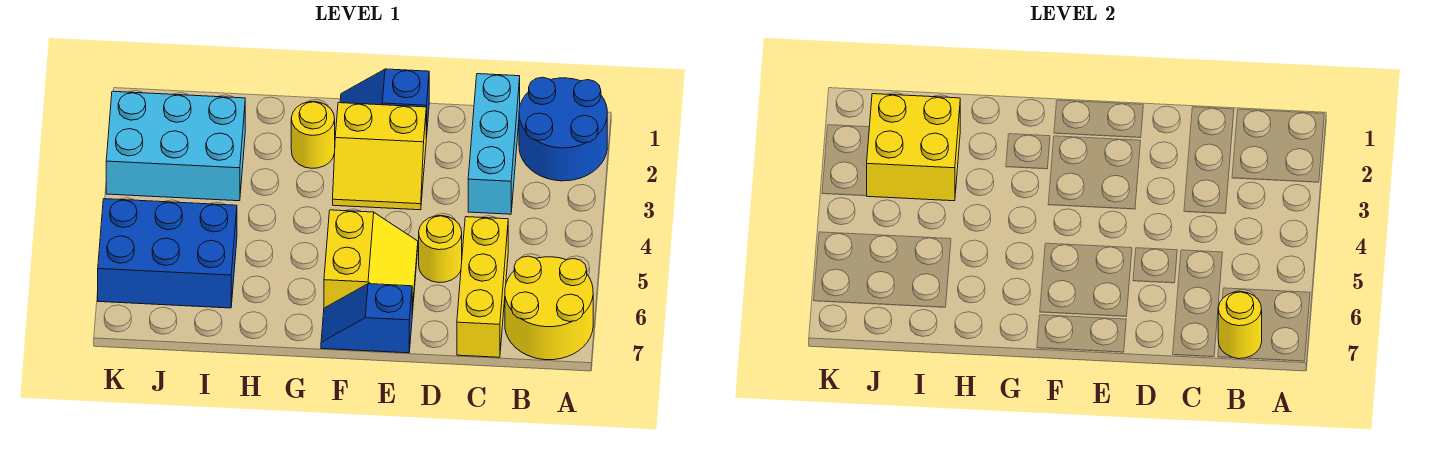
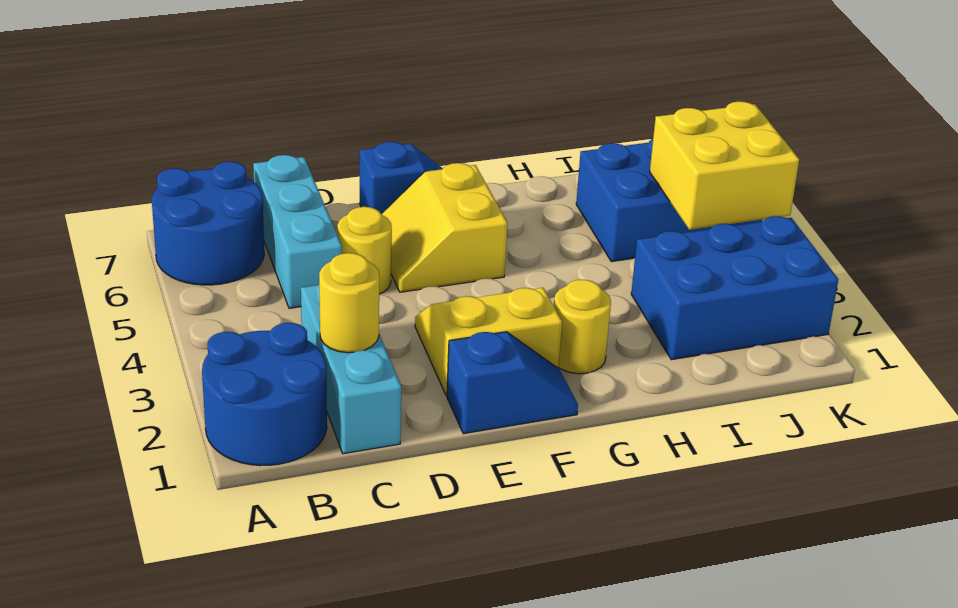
yellow 2x2 round brick [505,256,593,360] -> blue 2x2 round brick [152,162,264,285]
yellow 1x1 round brick [1218,292,1262,359] -> yellow 1x1 round brick moved to [319,253,379,353]
yellow 1x3 brick [457,217,508,357] -> cyan 1x3 brick [253,155,342,308]
cyan 2x3 brick [106,91,245,201] -> blue 2x3 brick [631,216,838,360]
yellow 2x2 brick [867,94,960,201] -> yellow 2x2 brick moved to [650,101,799,230]

